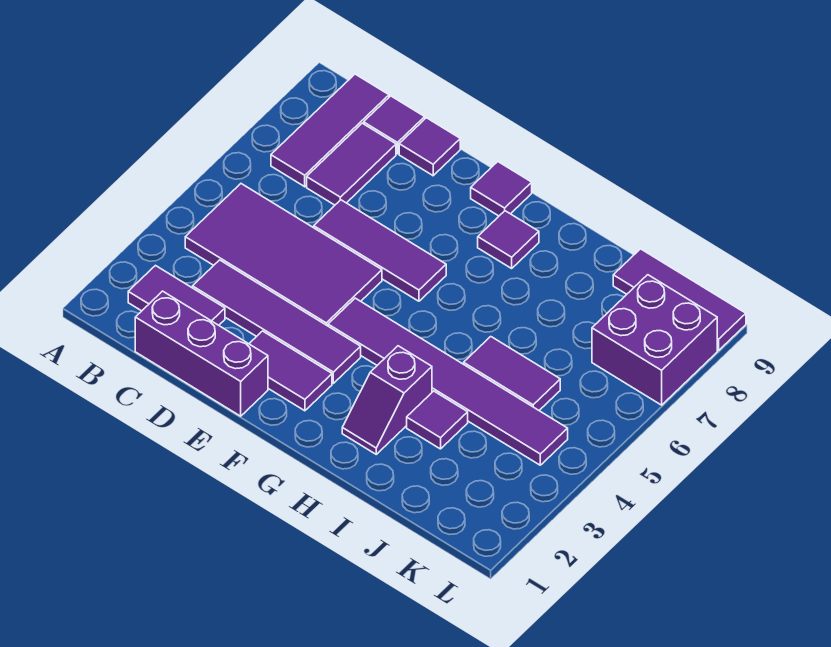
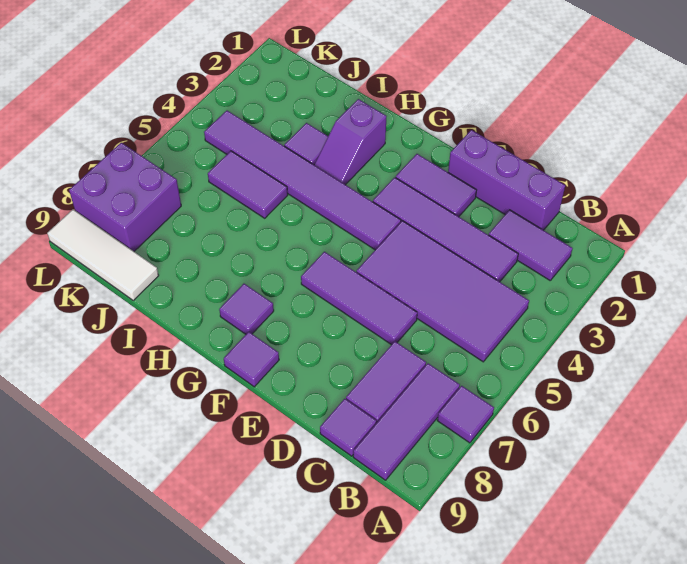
purple 1x1 tile [399,118,460,176] -> purple 1x1 tile moved to [437,386,494,443]
purple 1x2 slope [342,346,432,454] -> purple 1x2 slope turned to [314,99,387,185]
purple 1x3 tile [613,249,746,350] -> white 1x3 tile [47,210,159,300]

